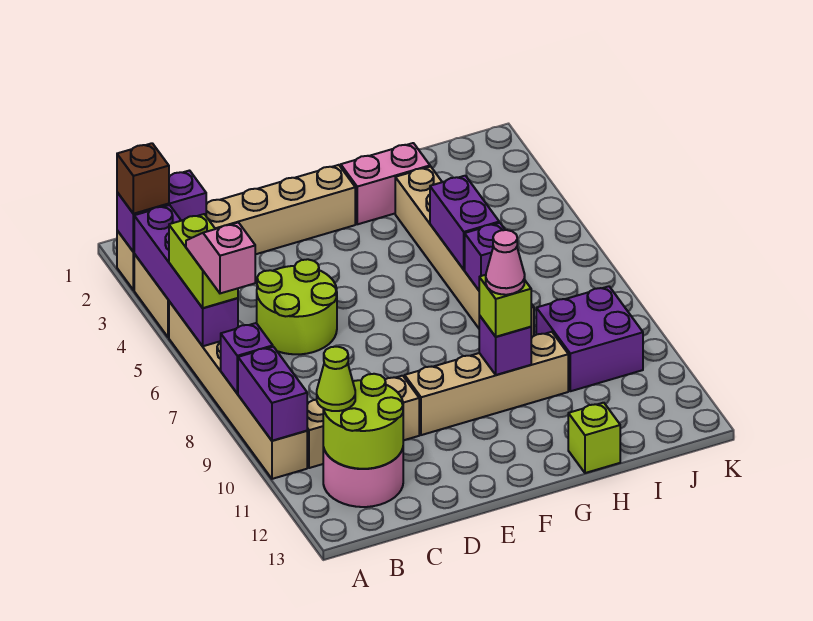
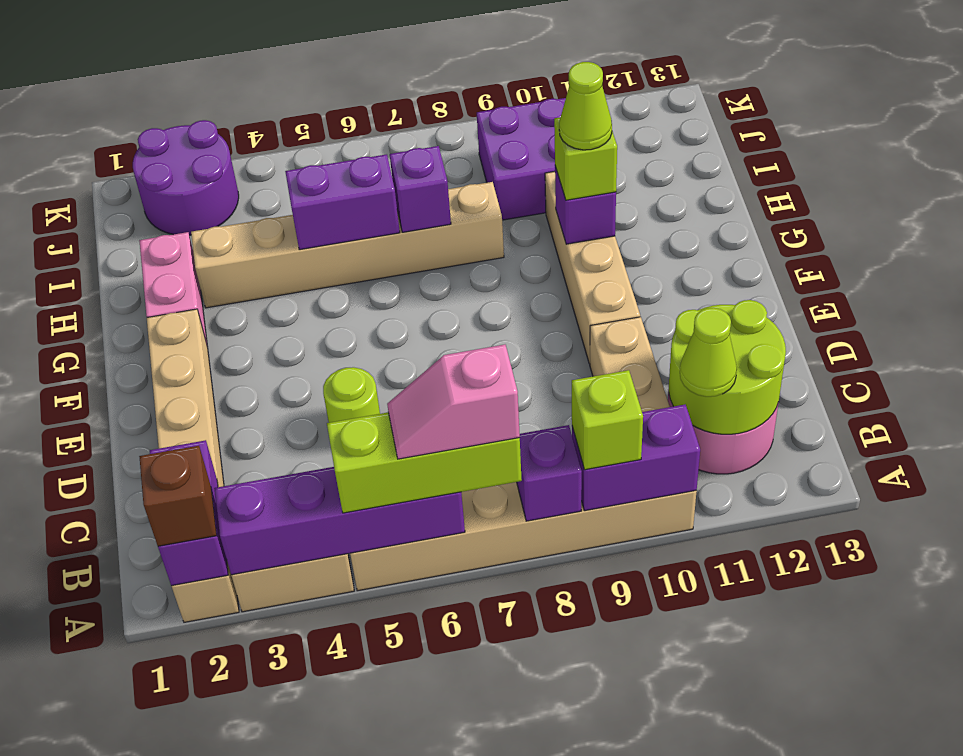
lime 1x2 brick [169,214,238,308] -> lime 1x3 brick [327,412,522,513]
lime 2x2 round brick [257,259,337,354] -> lime 1x1 round brick [323,367,380,423]
pink 1x1 cone [486,230,525,295] -> lime 1x1 cone [559,62,612,150]
lime 1x1 brick [568,403,620,473] -> lime 1x1 brick moved to [572,370,643,470]
none -> purple 2x2 round brick [133,120,239,235]

